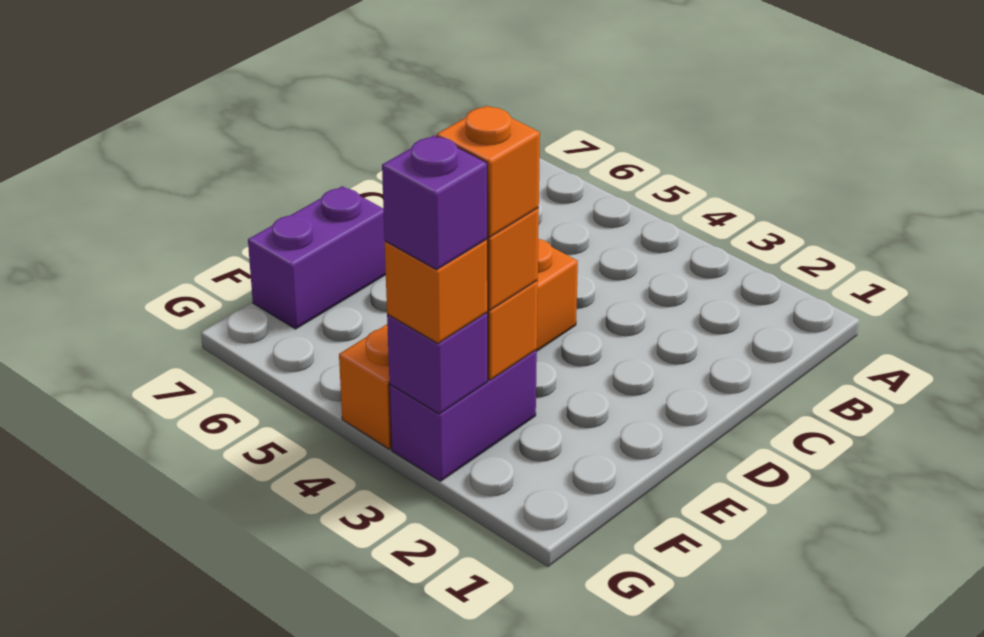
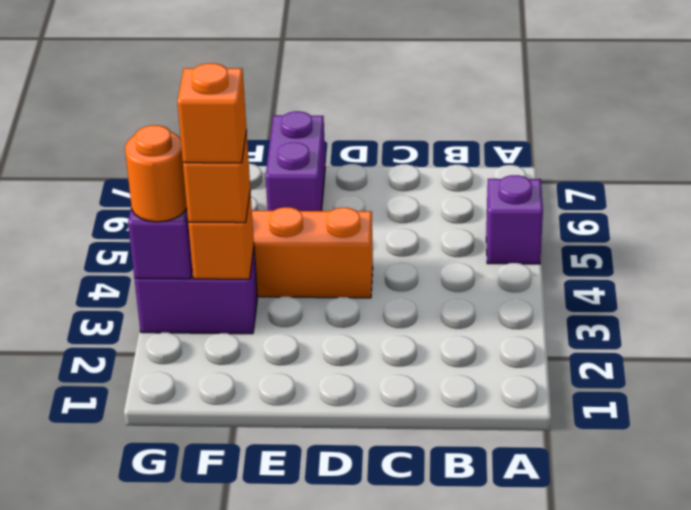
purple 1x2 brick [248,186,386,329] -> purple 1x2 brick turned to [266,111,325,211]
orange 1x1 brick [385,239,488,343] -> orange 1x1 round brick [125,125,187,222]
purple 1x1 brick [382,136,487,270] -> purple 1x1 brick moved to [486,175,543,264]

